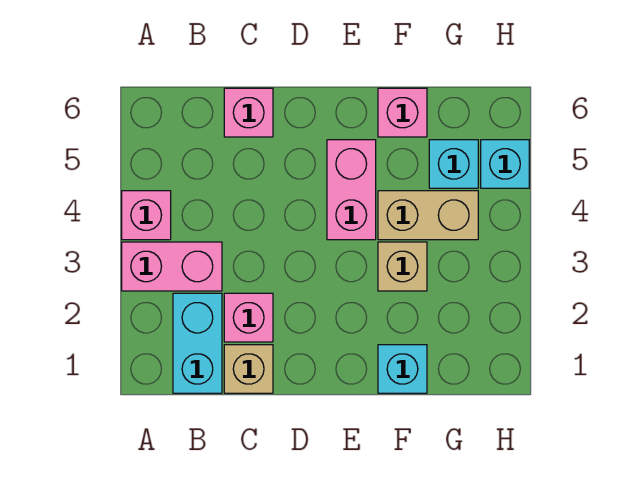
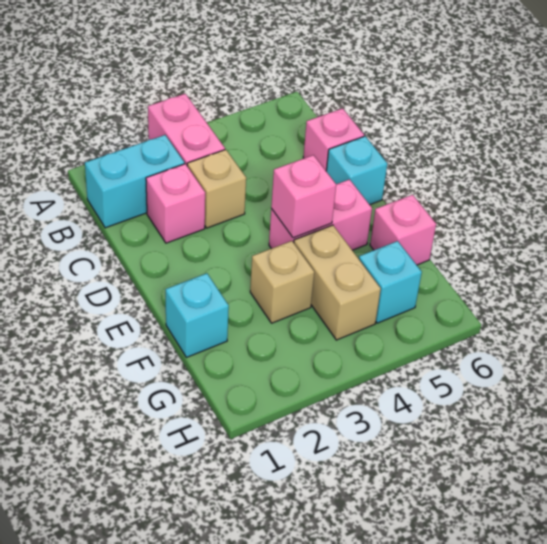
pink 1x1 brick [122,191,171,240] -> pink 1x1 brick moved to [271,155,336,238]
tan 1x1 brick [224,345,273,393] -> tan 1x1 brick moved to [187,150,246,228]
cyan 1x1 brick [481,140,529,188] -> cyan 1x1 brick moved to [326,136,387,205]

